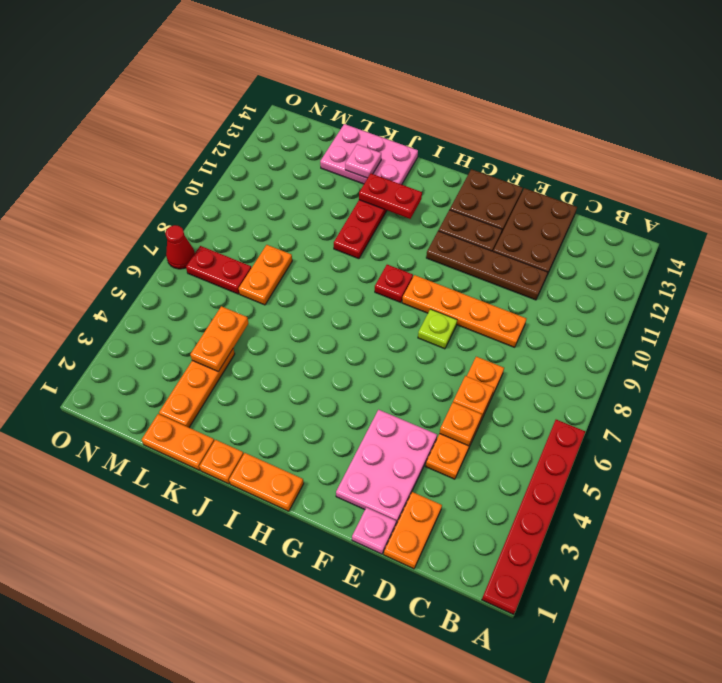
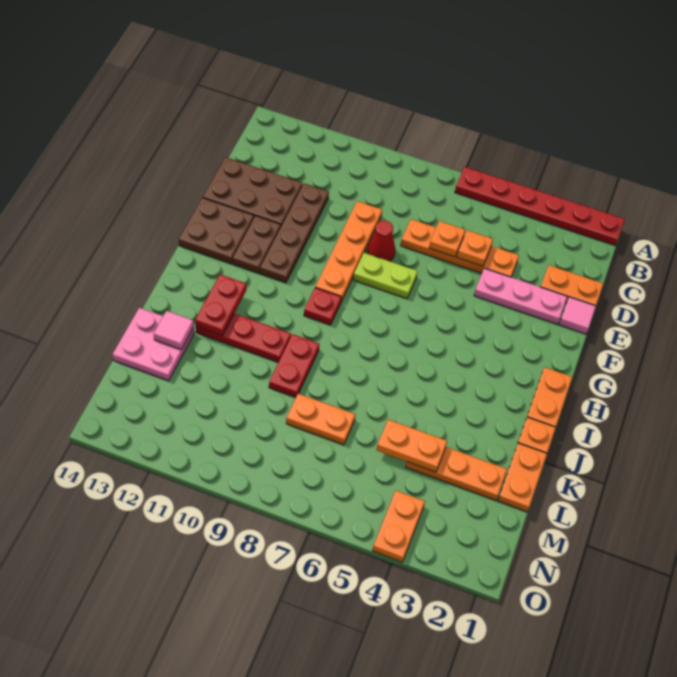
pink 1x1 plate [352,507,396,554] -> pink 1x1 tile [559,297,596,334]
pink 2x3 plate [336,410,437,524] -> pink 1x3 plate [474,268,567,324]
lime 1x1 plate [418,309,457,349] -> lime 1x2 plate [353,253,418,299]
pink 2x3 plate [320,124,418,185] -> pink 2x2 plate [112,308,194,381]
pink 1x1 plate [345,144,381,178] -> pink 1x1 tile [154,311,194,349]
red 1x2 plate [186,246,251,294] -> red 1x2 plate moved to [269,334,319,397]
none -> orange 1x2 plate [373,491,425,562]
red 1x1 cone [165,225,195,269] -> red 1x1 cone moved to [367,221,395,261]

